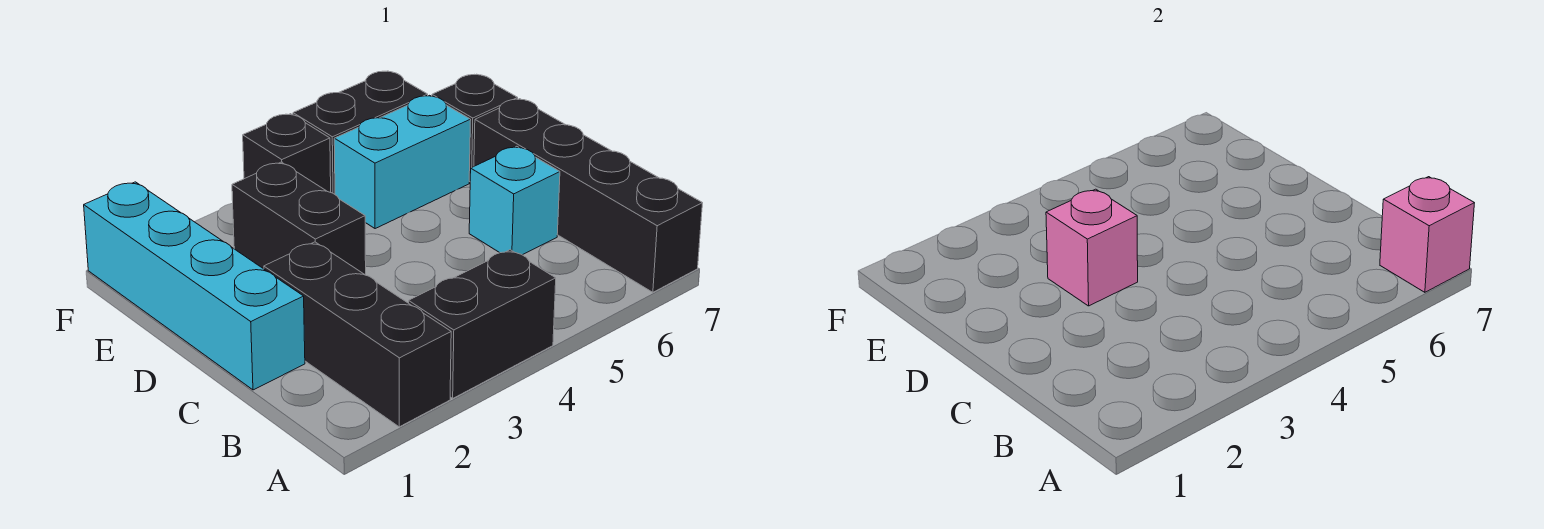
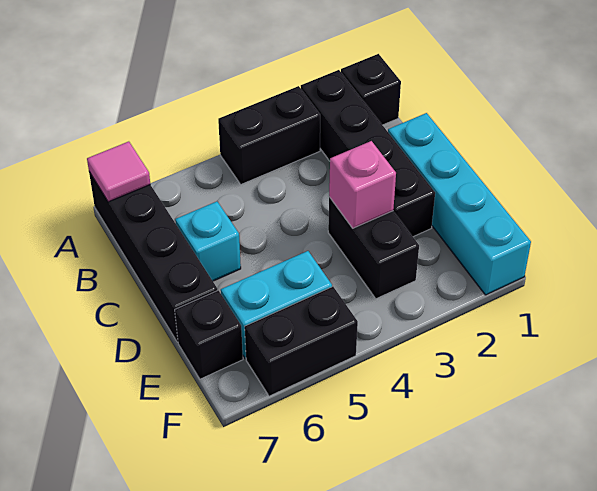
black 1x3 brick [264,242,451,427] -> black 1x4 brick [301,70,435,237]
pink 1x1 brick [1380,177,1474,292] -> pink 1x1 tile [87,142,150,202]
black 1x1 brick [243,114,331,192] -> black 1x1 brick moved to [341,54,401,125]

